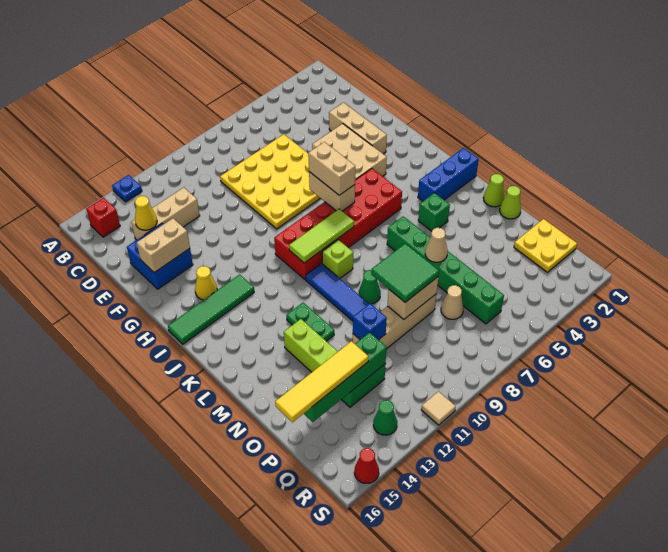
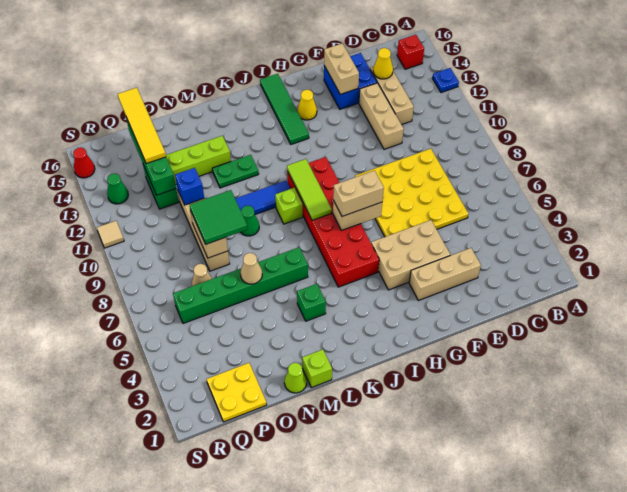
none -> tan 1x3 brick [359,83,404,149]
blue 1x3 brick [418,148,479,201] -> none
lime 1x1 cone [483,174,505,207] -> lime 1x1 brick [302,350,332,388]

